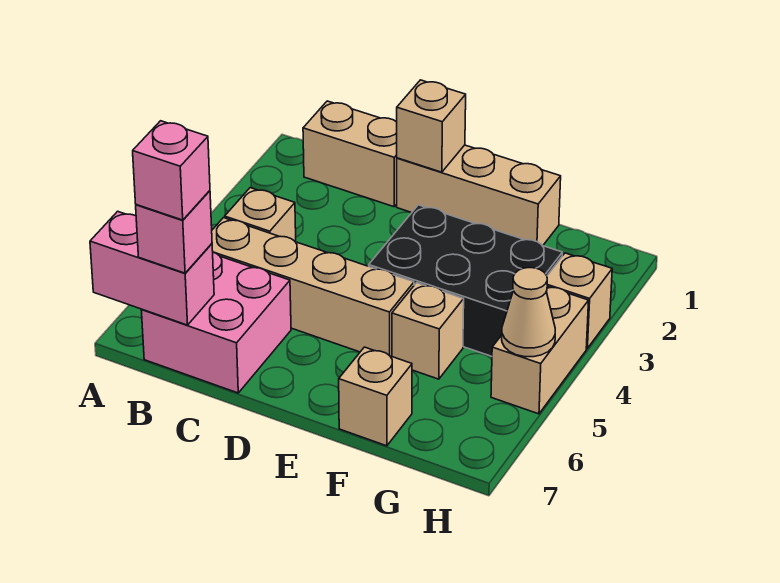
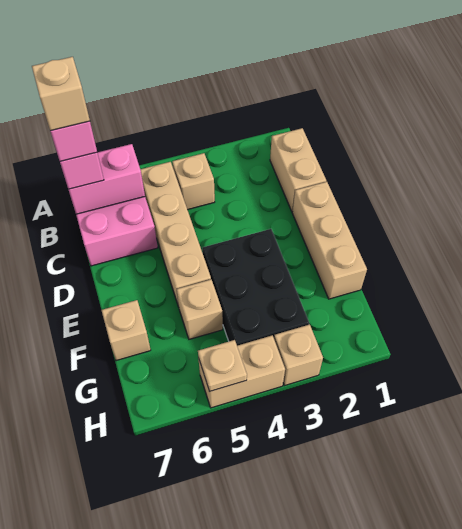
pink 1x2 brick [90,211,214,325] -> pink 1x2 brick turned to [68,144,145,214]
tan 1x1 brick [397,80,466,172] -> tan 1x1 brick moved to [32,57,90,131]
tan 1x1 cone [502,268,555,357] -> tan 1x1 plate [198,340,247,392]

